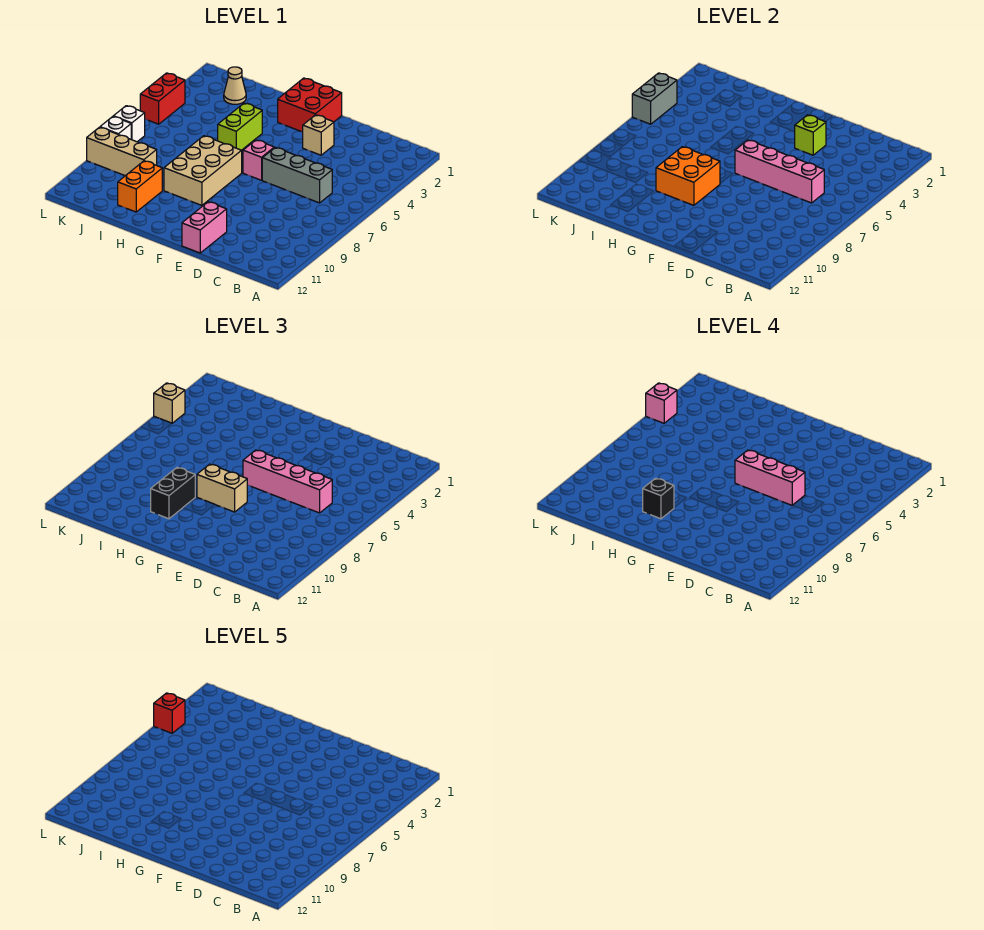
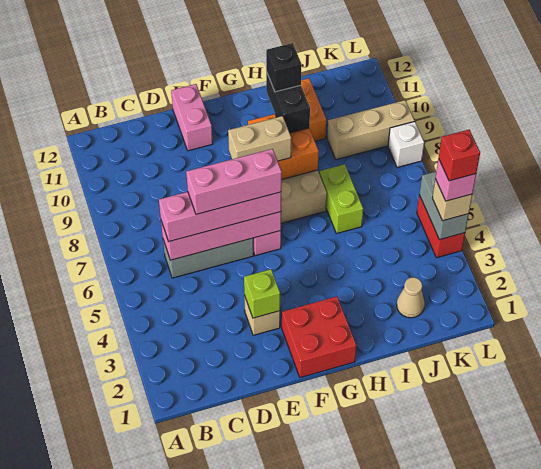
lime 1x2 brick [218,103,262,150] -> lime 1x2 brick moved to [319,164,363,234]
white 1x1 brick [113,106,145,142] -> none

